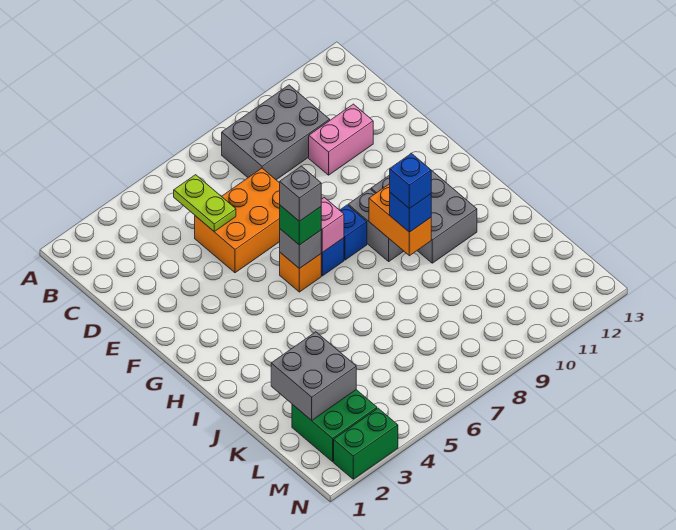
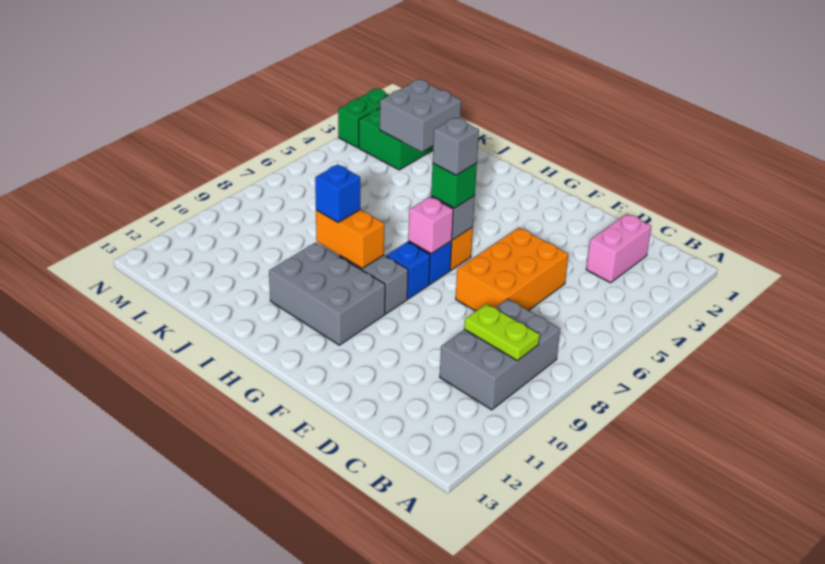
lime 1x2 plate [174,175,236,231] -> lime 1x2 plate moved to [464,304,540,361]
pink 1x2 brick [309,104,373,175] -> pink 1x2 brick moved to [586,214,651,283]
blue 1x1 brick [390,153,431,209] -> none

